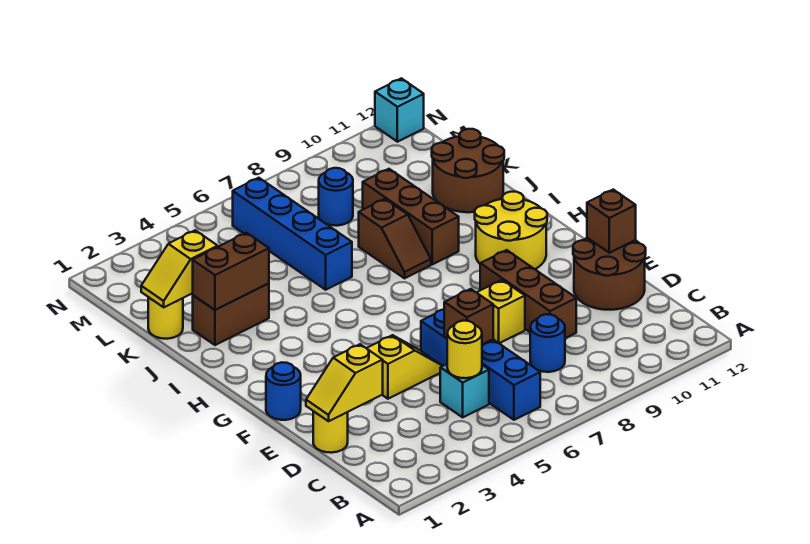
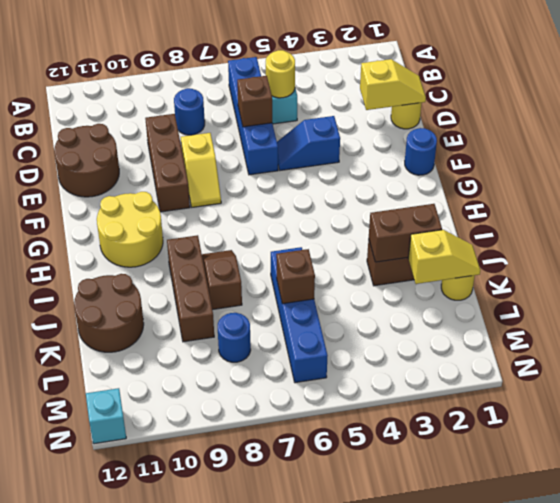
yellow 1x2 slope [367,335,442,399] -> blue 1x2 slope [277,116,340,170]
brown 1x1 brick [587,190,636,253] -> brown 1x1 brick moved to [276,249,315,304]

